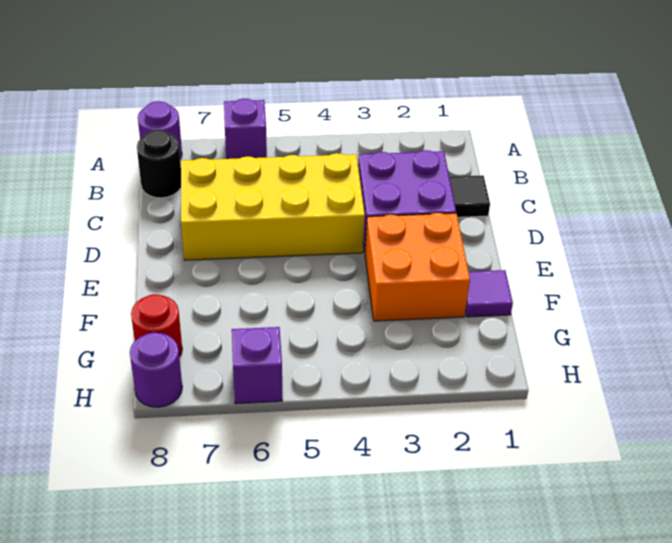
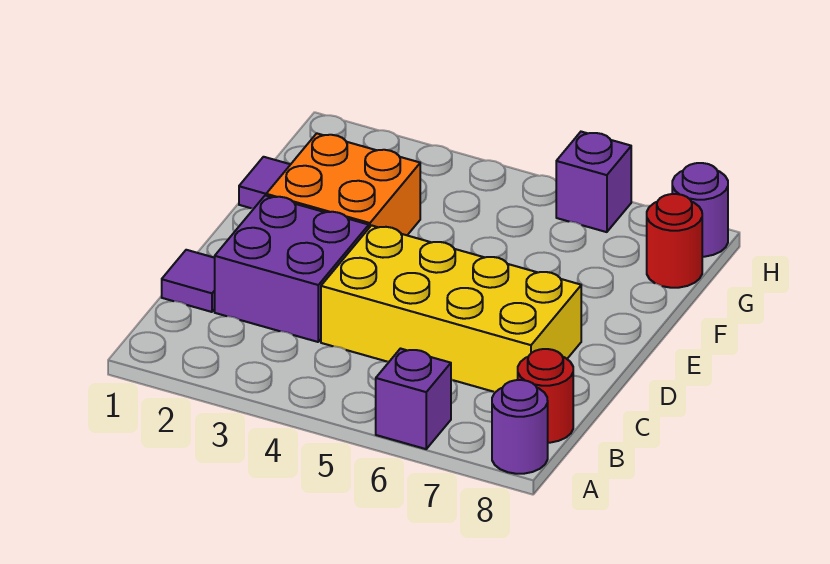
black 1x1 round brick [137,130,181,198] -> red 1x1 round brick [518,349,573,443]
black 1x1 tile [449,175,490,217] -> purple 1x1 tile [162,250,215,312]

